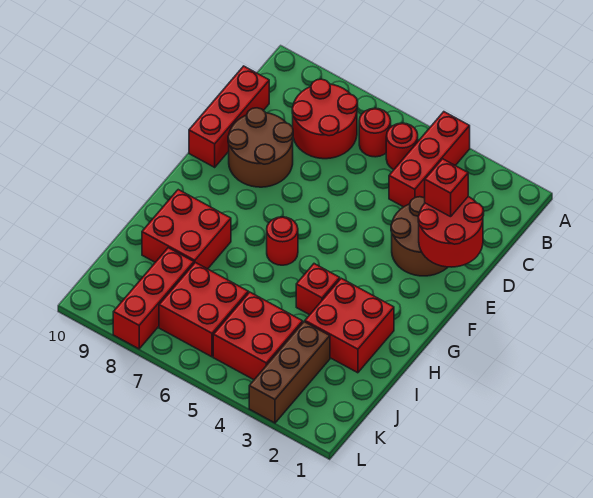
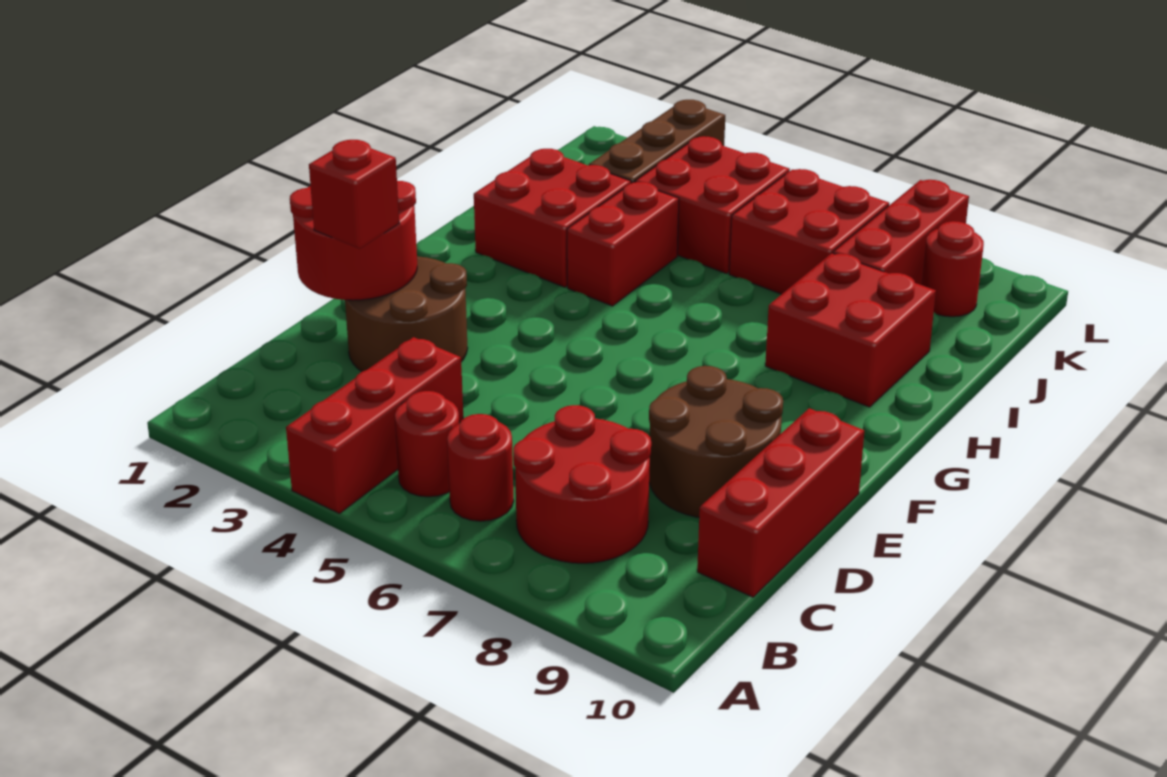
red 1x1 round brick [267,217,298,265] -> red 1x1 round brick moved to [922,221,984,317]
red 1x1 brick [296,264,340,315] -> red 1x2 brick [567,182,679,306]

